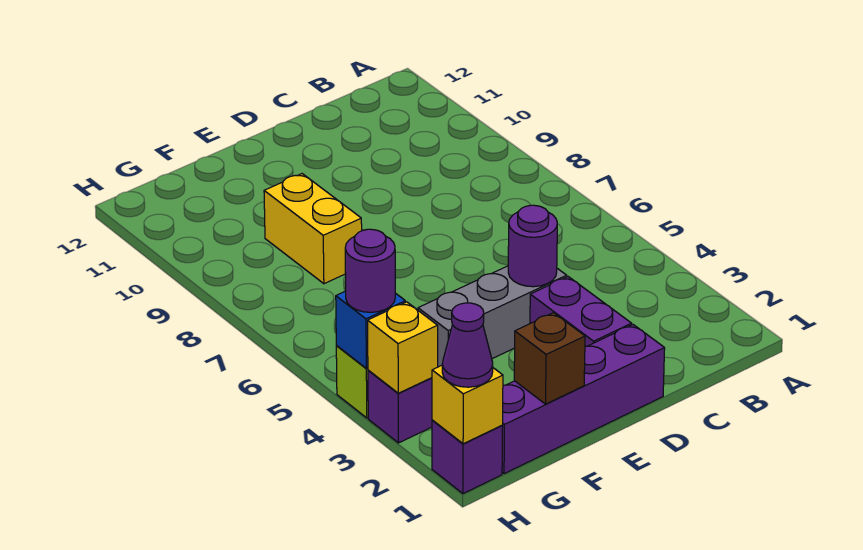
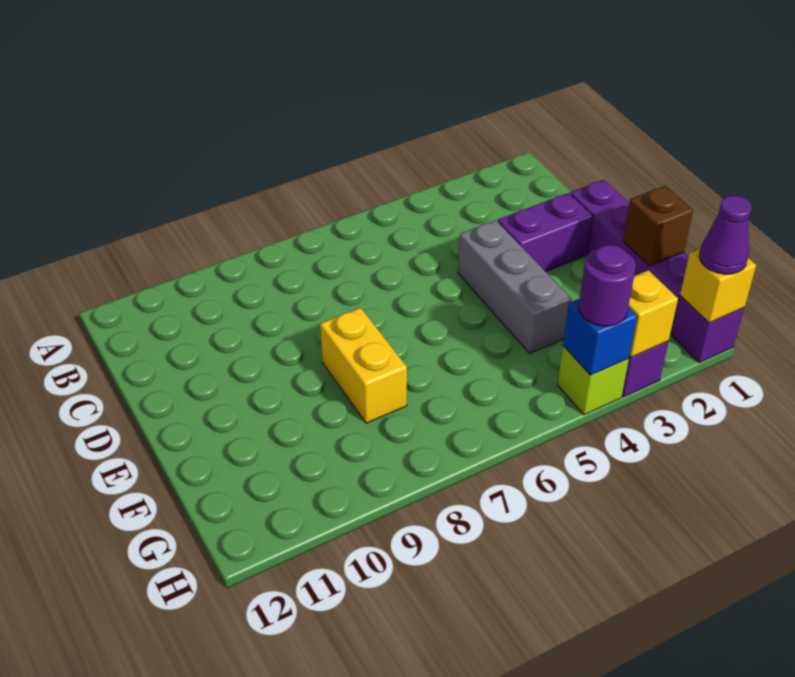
purple 1x1 round brick [508,205,557,287] -> none
yellow 1x2 brick [264,174,362,284] -> yellow 1x2 brick turned to [320,308,407,423]

